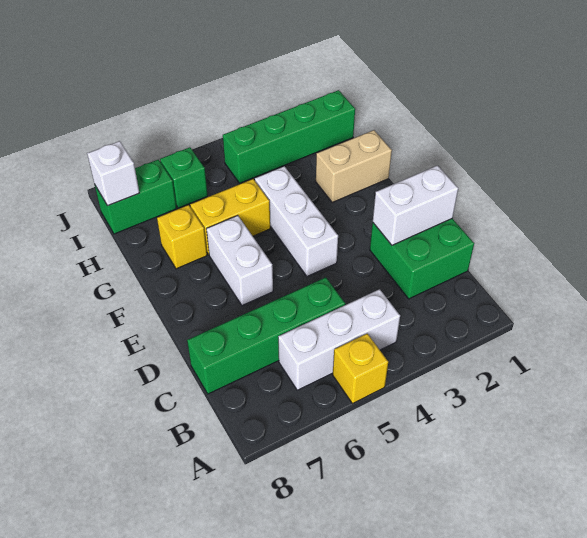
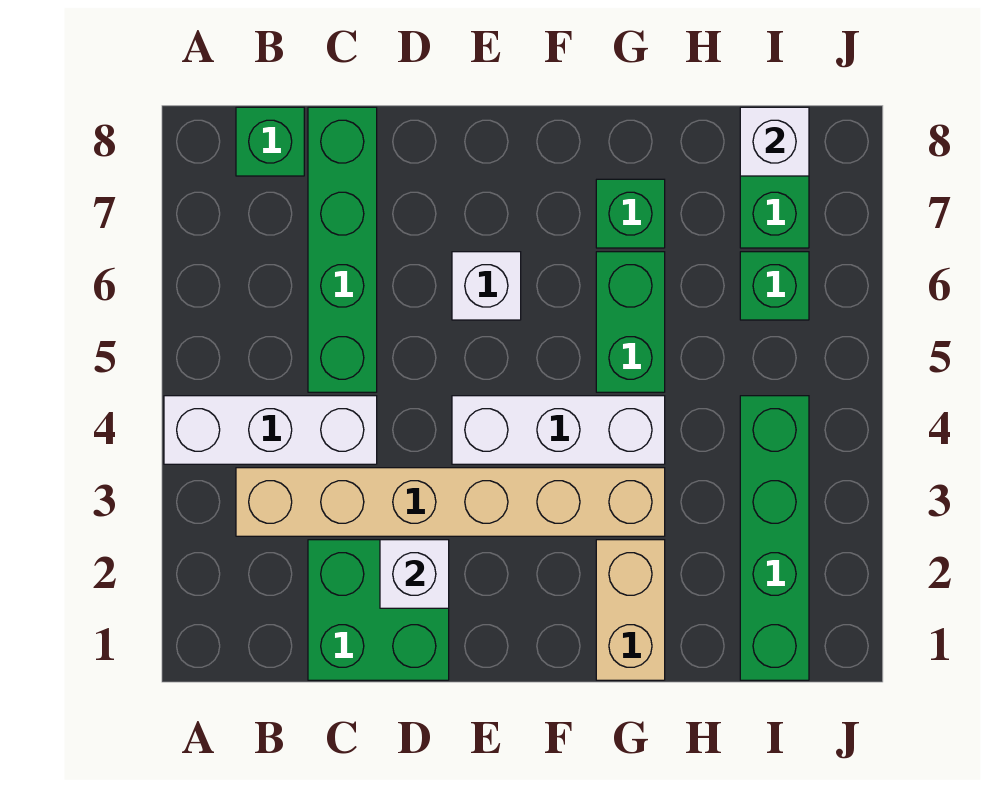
yellow 1x1 brick [333,334,388,404] -> none
none -> tan 1x6 brick [236,468,665,536]
white 1x3 brick [278,289,400,390] -> white 1x3 brick turned to [164,396,377,464]
none -> green 1x1 brick [236,107,304,176]
white 1x2 brick [373,165,458,245] -> white 1x1 brick [380,540,449,608]
white 1x2 brick [207,215,273,306] -> white 1x1 brick [452,252,521,320]
yellow 1x2 brick [190,179,270,255] -> green 1x2 brick [596,252,665,392]
yellow 1x1 brick [157,205,207,269] -> green 1x1 brick [596,179,665,248]

